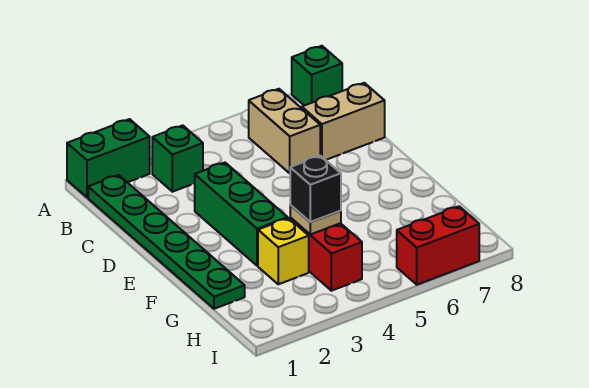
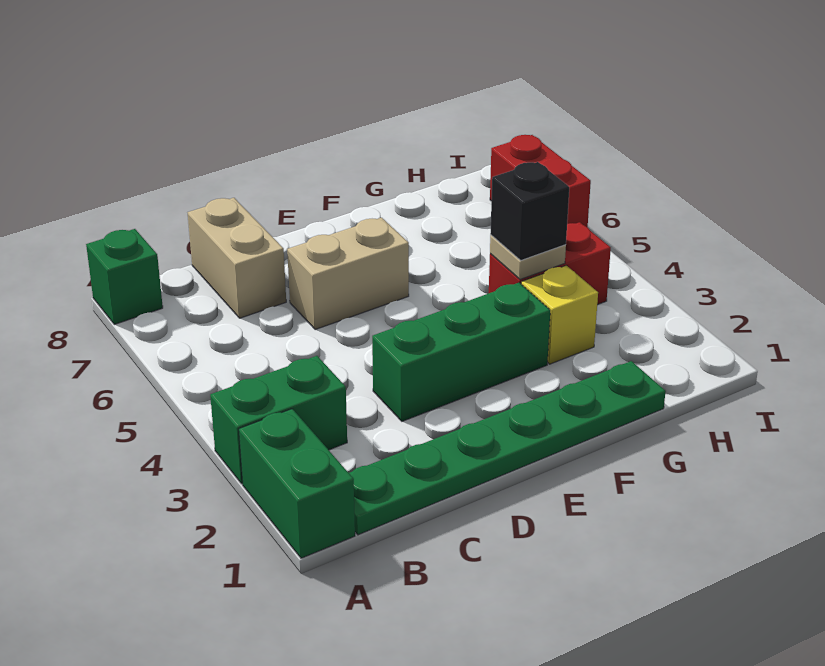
green 1x1 brick [152,125,203,192] -> green 1x2 brick [210,356,347,484]
tan 1x2 brick [249,89,320,173] -> tan 1x2 brick moved to [287,218,409,330]

